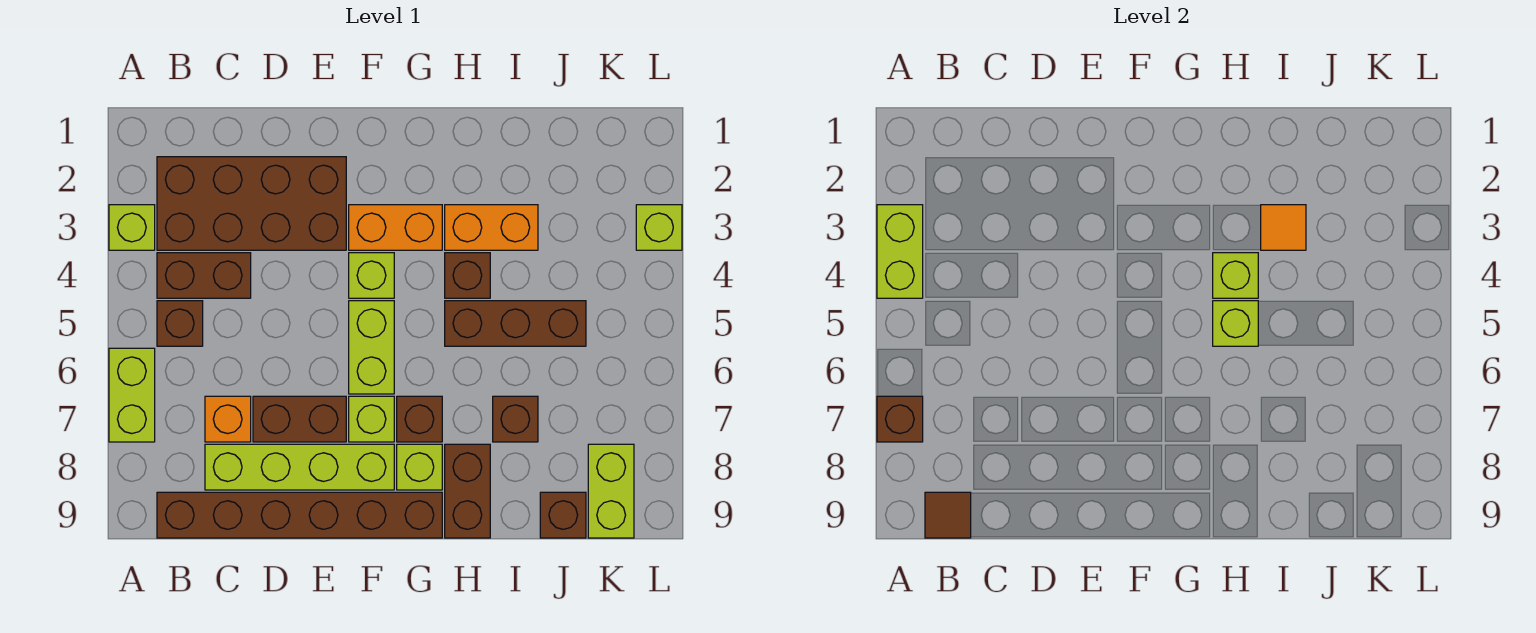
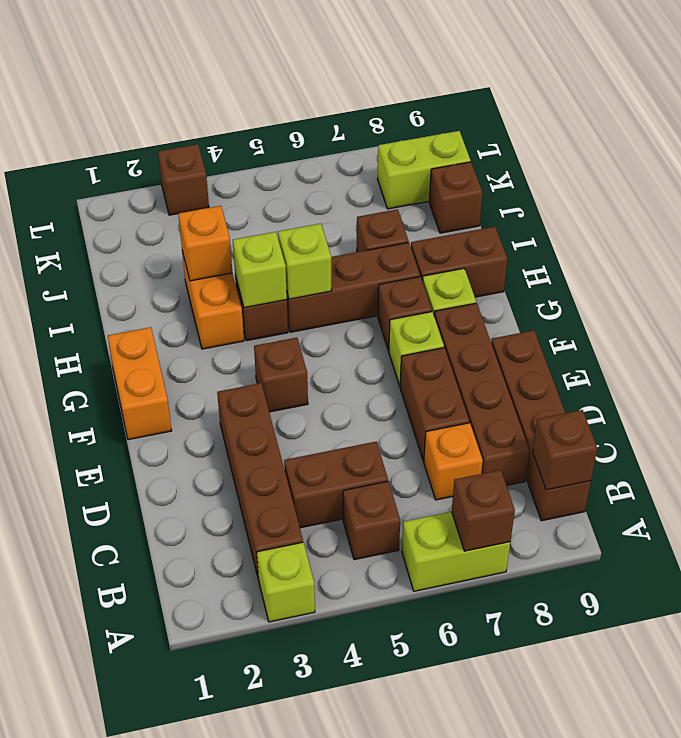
lime 1x2 brick [877,205,923,298] -> none
brown 2x4 brick [157,157,346,250] -> brown 1x4 brick [217,383,303,579]
brown 1x2 brick [157,253,251,298] -> brown 1x2 brick turned to [284,442,388,528]
brown 1x6 brick [157,492,442,538] -> brown 1x4 brick [491,330,591,521]
brown 1x1 tile [925,492,971,538] -> brown 1x1 brick [533,410,597,490]
lime 1x4 brick [205,444,394,490] -> brown 1x4 brick [434,303,529,486]
orange 1x2 brick [349,205,442,250] -> orange 1x2 brick moved to [108,327,172,440]
lime 1x1 brick [349,253,394,298] -> brown 1x1 brick [254,338,308,412]
lime 1x2 brick [349,301,394,394] -> none
brown 1x3 brick [445,301,586,346] -> brown 1x3 brick turned to [286,242,420,332]
orange 1x1 tile [1261,205,1306,250] -> orange 1x1 brick [178,206,232,281]
lime 1x1 brick [636,205,682,250] -> brown 1x1 brick [158,144,209,215]

